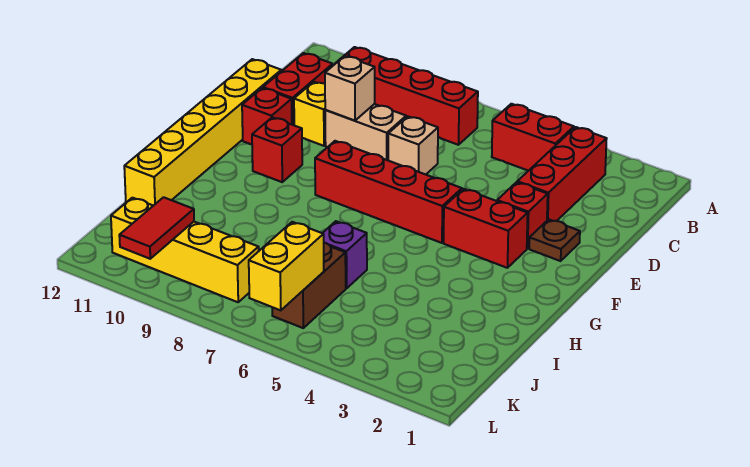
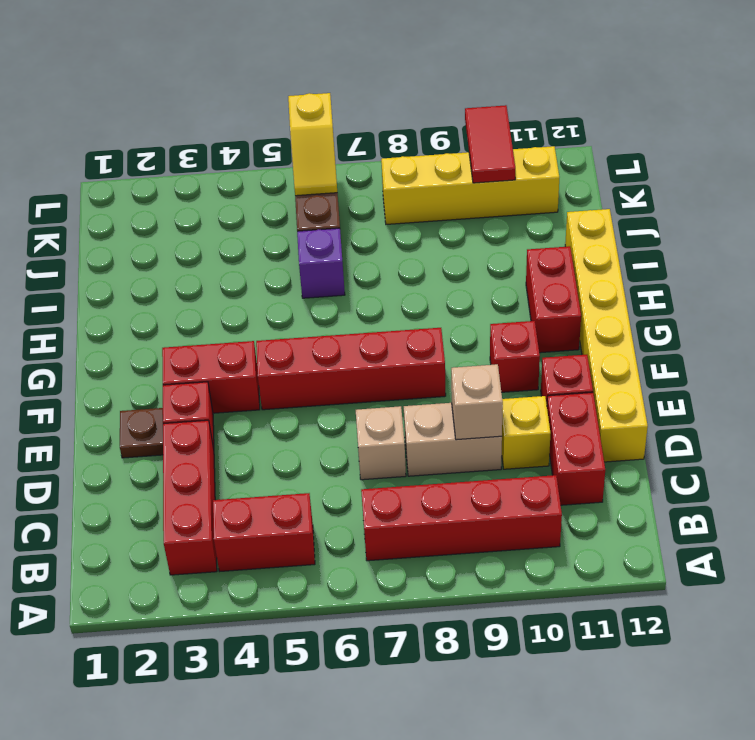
none -> red 1x2 brick [526,246,581,353]
yellow 1x2 brick [249,222,324,310] -> yellow 1x2 slope [288,93,337,196]

